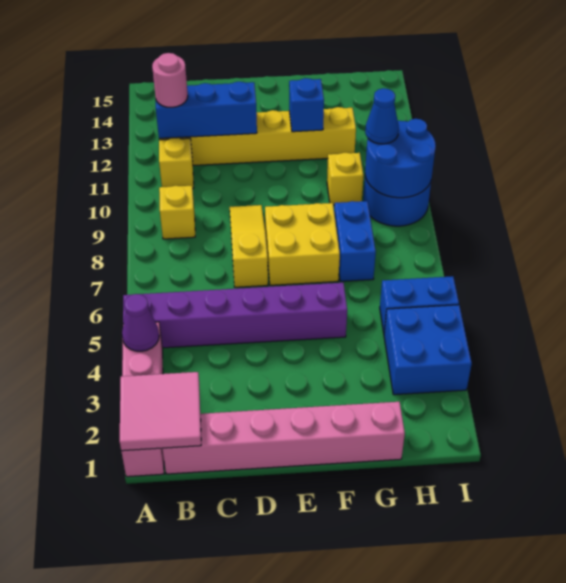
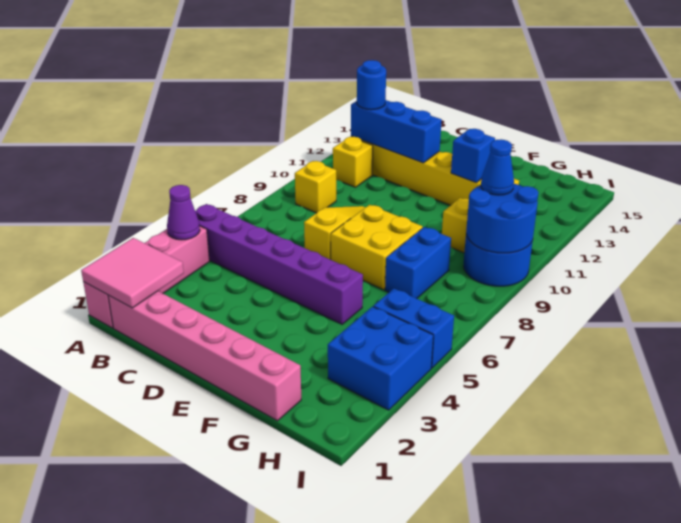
pink 1x1 round brick [152,53,188,107] -> blue 1x1 round brick [357,60,386,110]

